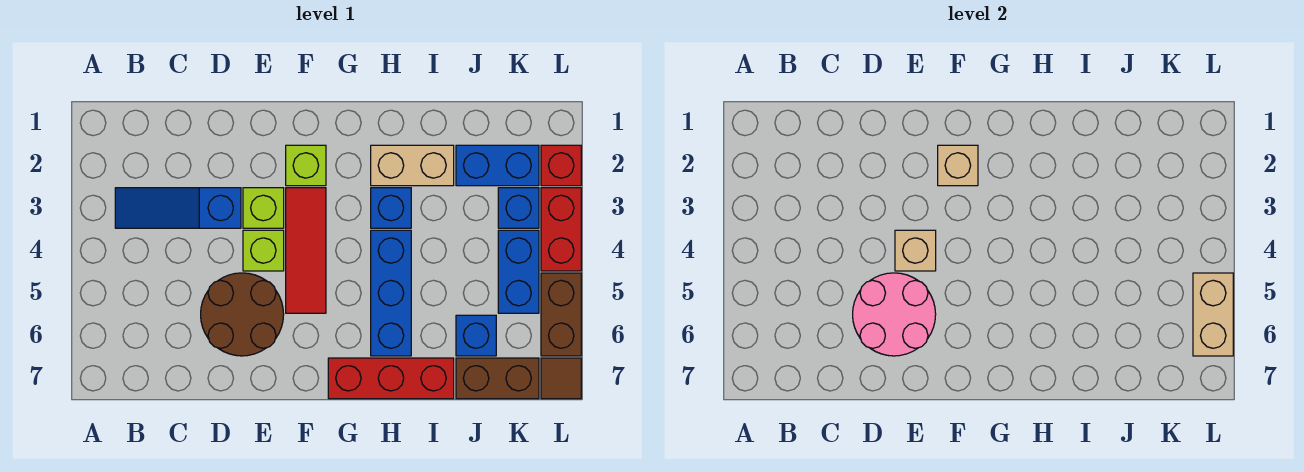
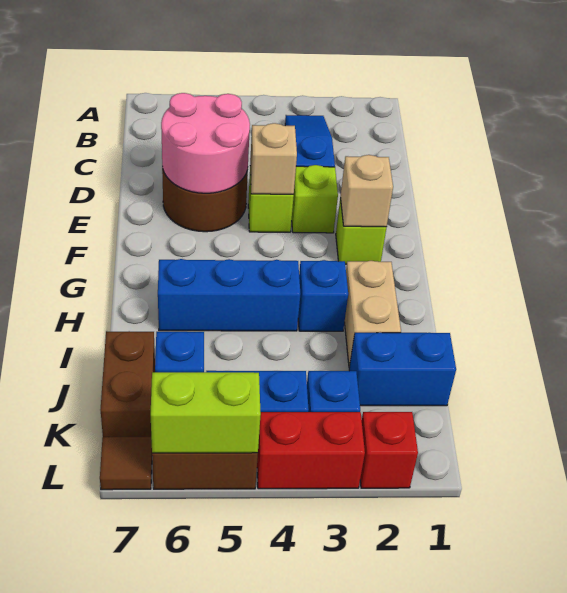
red 1x3 tile [286,188,326,313] -> none
red 1x3 brick [328,358,454,399] -> none
blue 1x2 brick [456,145,539,186] -> blue 1x2 brick turned to [349,333,456,406]
tan 1x2 brick [1193,273,1233,356] -> lime 1x2 brick [151,372,261,453]

